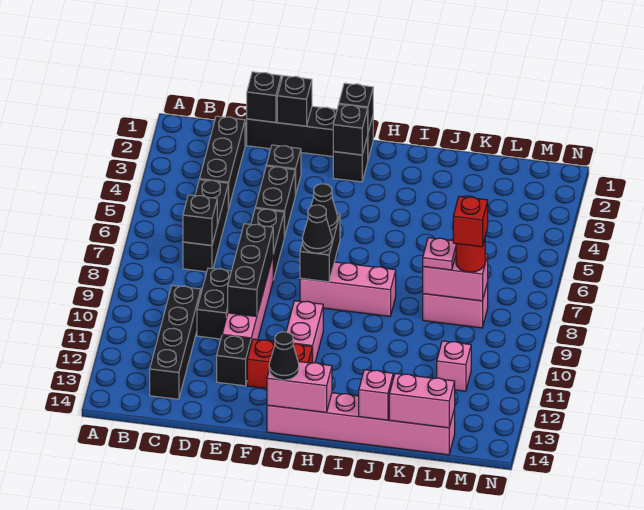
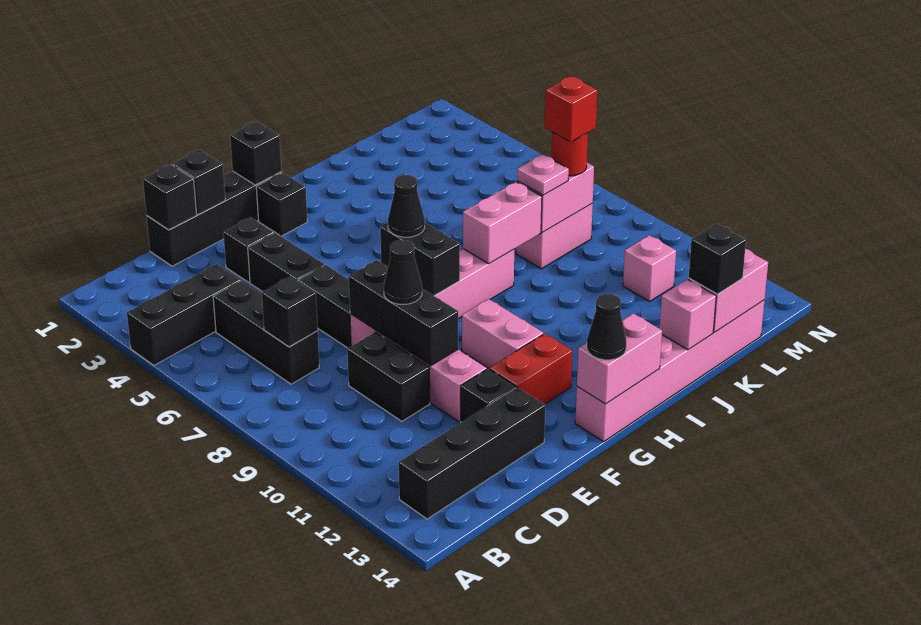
black 1x3 brick [200,116,245,209] -> black 1x3 brick turned to [127,264,241,365]
black 1x4 brick [150,285,201,399] -> black 1x4 brick turned to [399,387,545,519]
black 1x1 brick [333,105,368,155] -> black 1x1 brick moved to [689,224,746,294]
black 1x1 cone [303,205,332,253] -> black 1x1 cone moved to [384,240,422,304]
none -> pink 1x2 brick [463,182,542,264]

